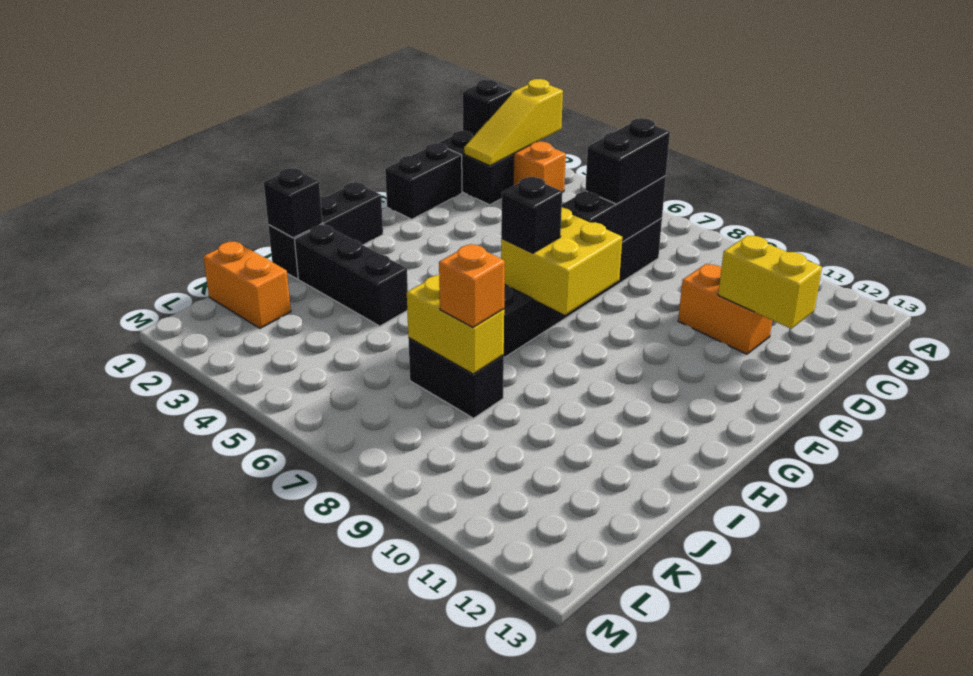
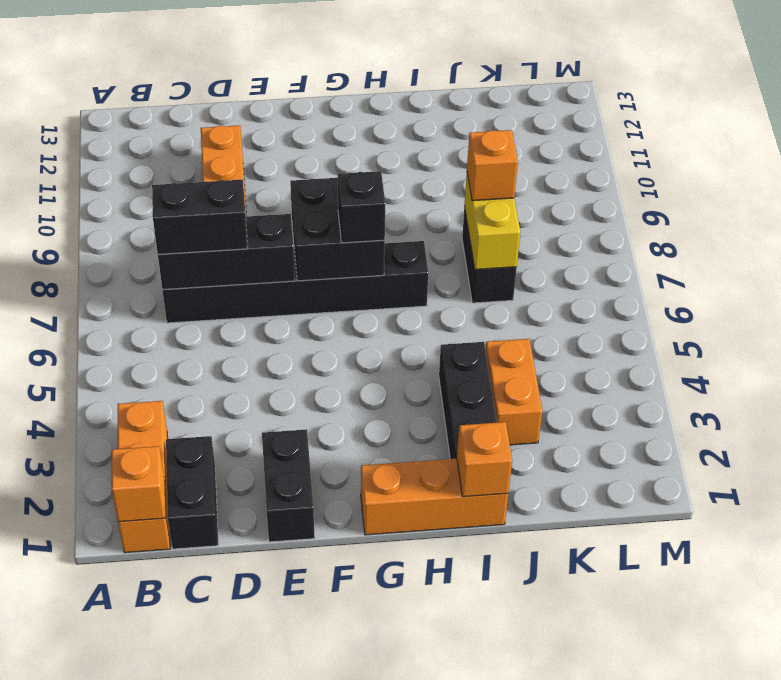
yellow 1x3 slope [464,79,563,166] -> none
black 1x1 brick [463,80,512,135] -> orange 1x1 brick [112,446,165,522]
black 1x2 brick [385,143,462,219] -> black 1x2 brick turned to [262,429,315,542]
yellow 1x2 brick [718,235,822,329] -> none
yellow 2x2 brick [501,208,622,315] -> black 2x2 brick [290,178,385,281]
black 1x3 brick [268,182,383,279] -> orange 1x3 brick [361,459,508,535]
black 1x1 brick [264,168,322,238] -> orange 1x1 brick [457,422,512,497]
orange 1x2 brick [203,241,291,328] -> orange 1x2 brick moved to [486,339,542,445]

